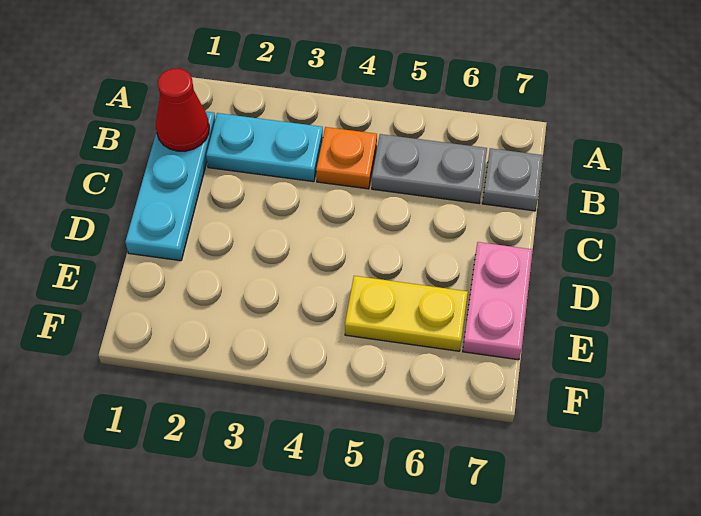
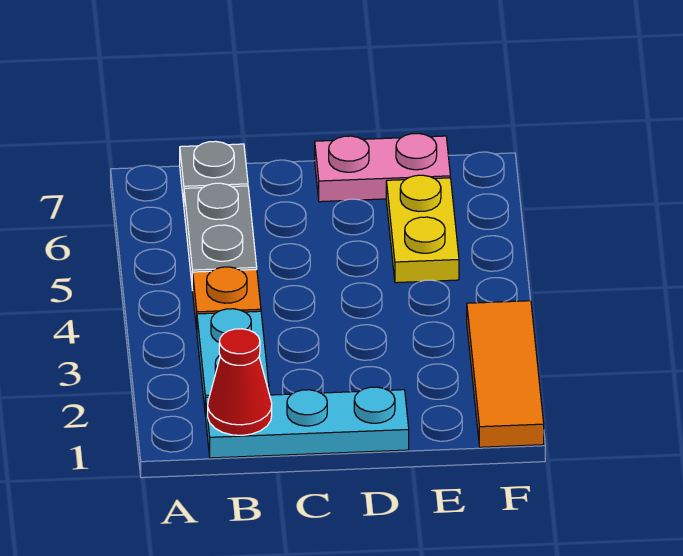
none -> orange 1x3 tile [467,301,544,447]

